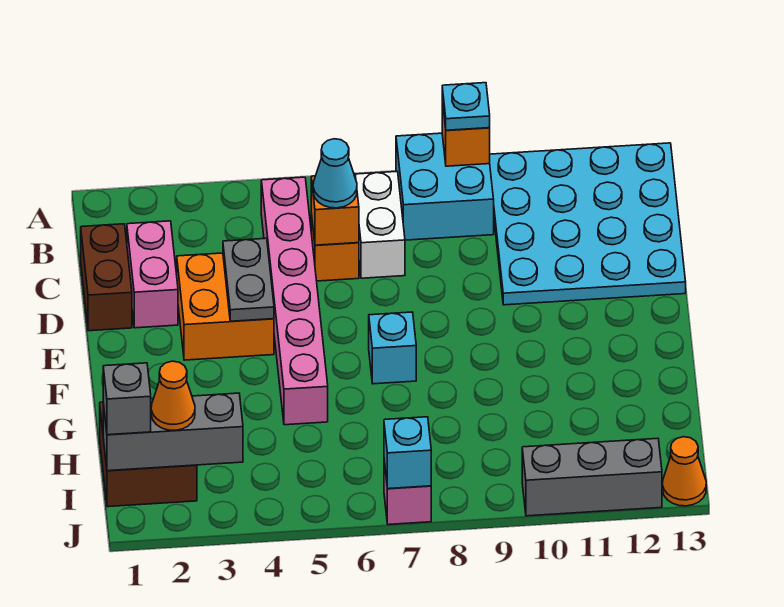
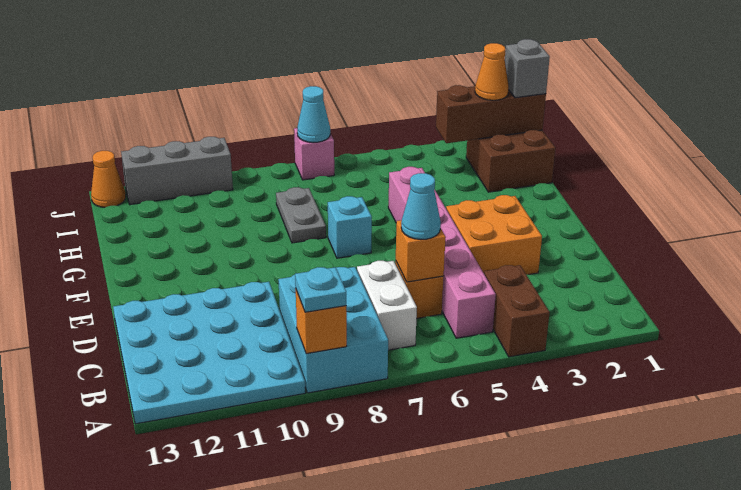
cyan 2x2 brick [396,133,494,240] -> cyan 2x3 brick [278,267,388,393]
brown 1x2 brick [81,224,132,331] -> brown 1x2 brick moved to [484,265,550,357]
pink 1x2 brick [127,221,178,328] -> none
grey 1x2 plate [223,238,274,321] -> grey 1x2 plate moved to [276,187,326,243]
grey 1x3 brick [103,393,243,471] -> brown 1x3 brick [436,85,546,143]
cyan 1x1 brick [384,417,431,489] -> cyan 1x1 cone [297,86,330,143]

